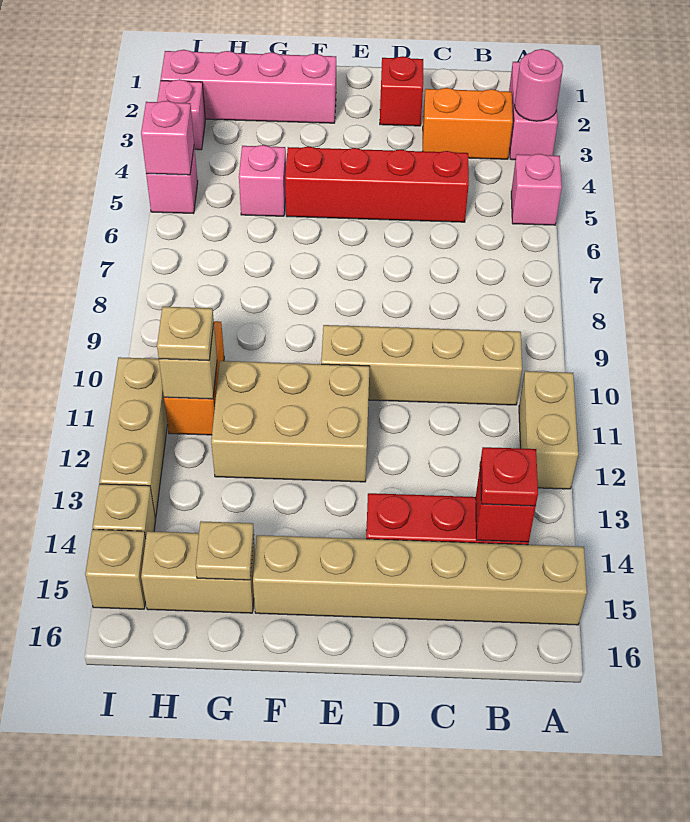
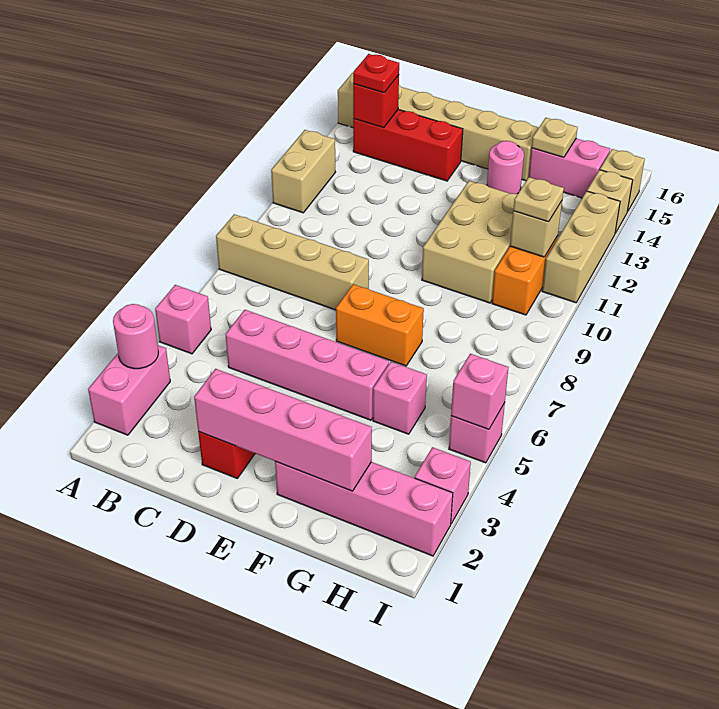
orange 1x2 brick [423,88,513,159] -> orange 1x2 brick moved to [336,284,424,366]
tan 1x4 brick [321,325,522,405] -> tan 1x4 brick moved to [216,214,369,310]
red 1x4 brick [285,147,469,222] -> pink 1x4 brick [225,310,389,420]
none -> pink 1x4 brick [194,369,372,491]
tan 2x3 brick [211,361,370,482] -> tan 2x3 brick turned to [422,181,517,303]
none -> pink 1x1 round brick [487,141,524,194]
tan 1x2 brick [141,531,255,613] -> pink 1x2 brick [529,138,610,198]

